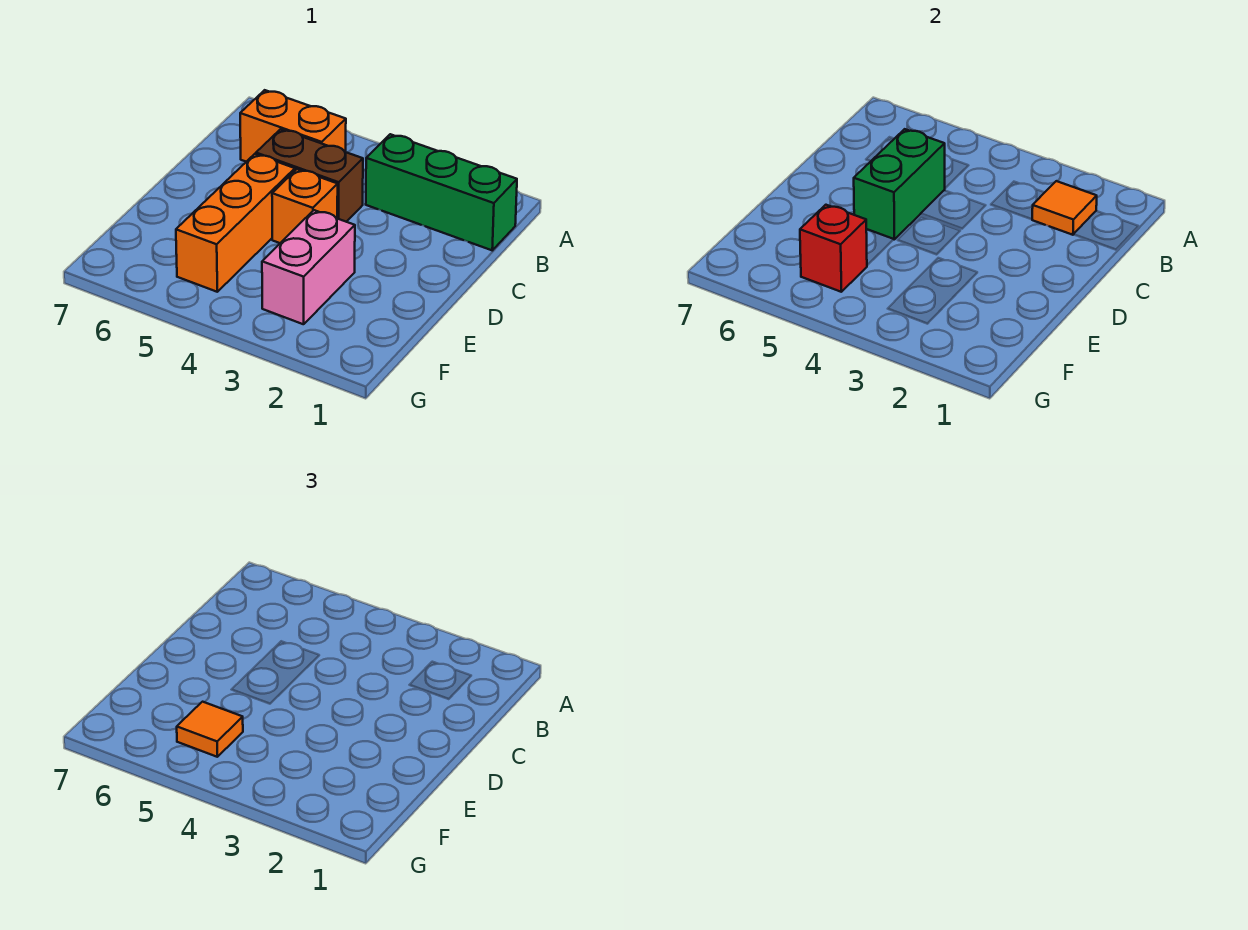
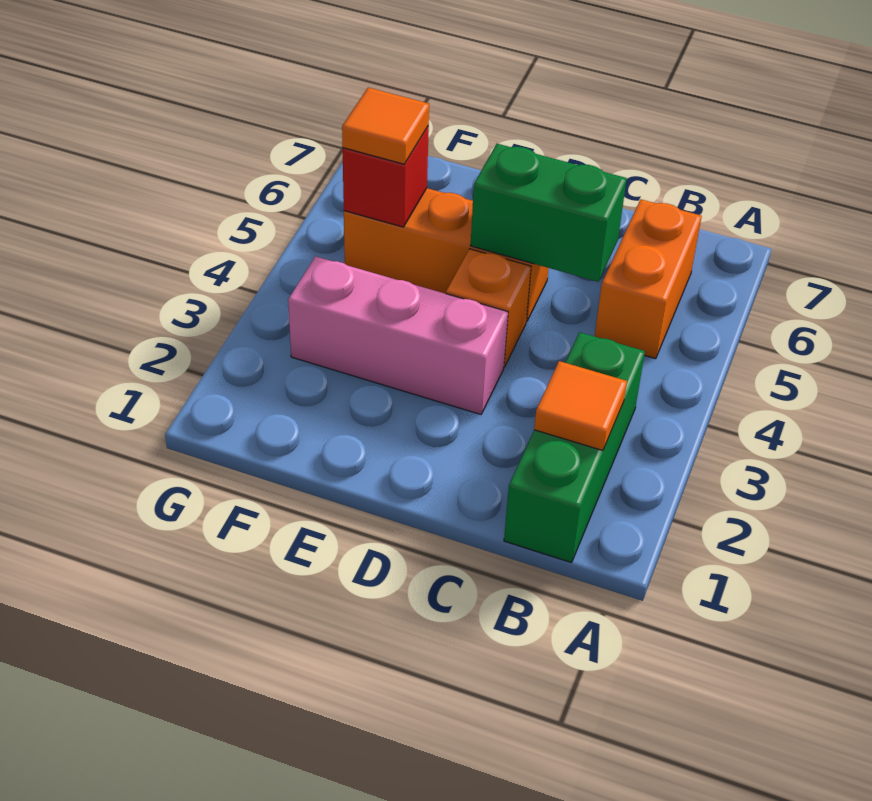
brown 1x2 brick [256,129,363,222] -> none
pink 1x2 brick [262,210,355,324] -> pink 1x3 brick [288,256,508,414]

